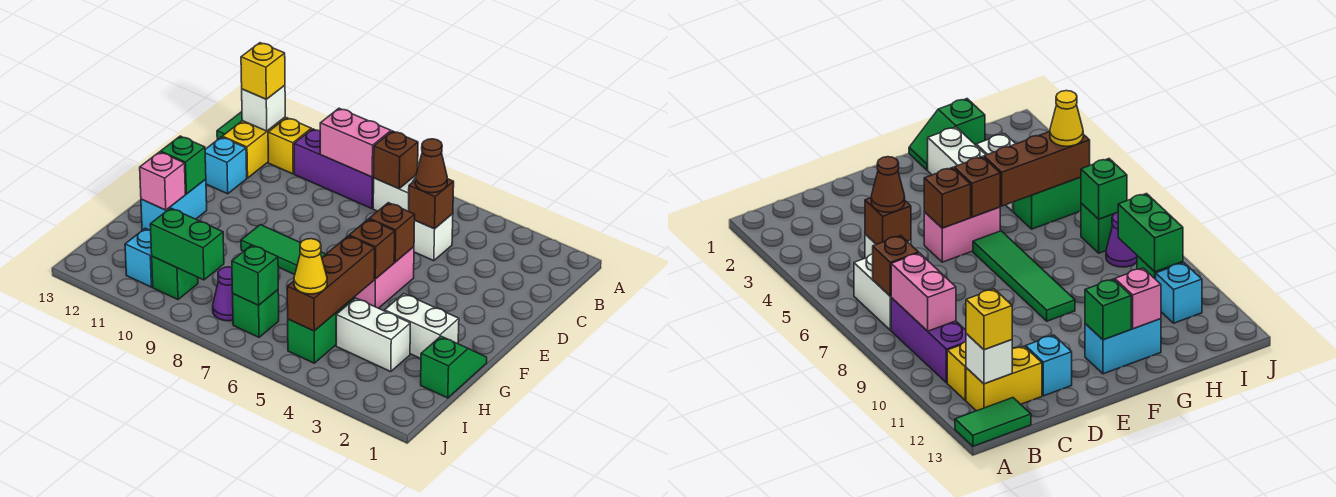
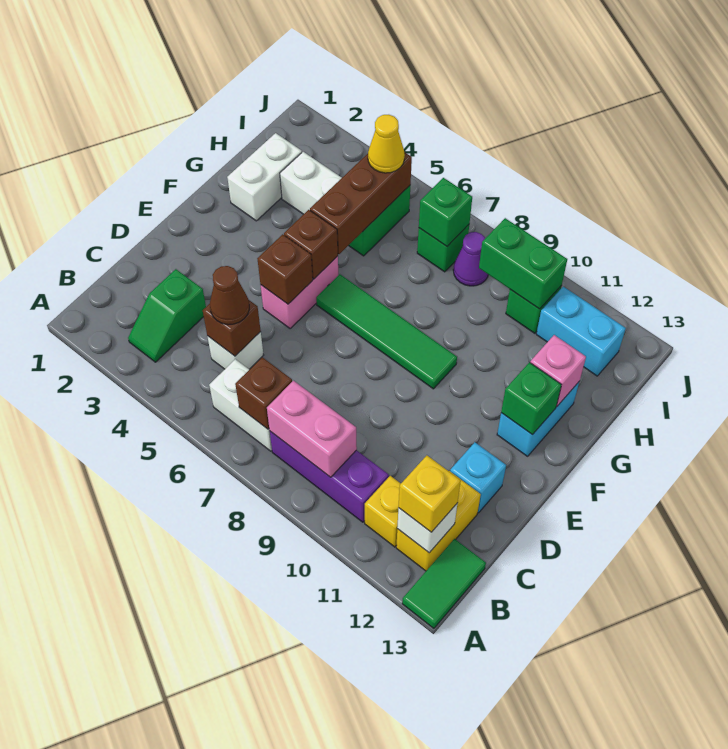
green 1x2 slope [421,336,487,398] -> green 1x2 slope moved to [128,269,206,362]
white 1x2 brick [385,294,459,358] -> white 1x2 brick turned to [227,133,302,221]
cyan 1x1 brick [125,228,153,287] -> cyan 1x2 brick [536,287,626,376]

